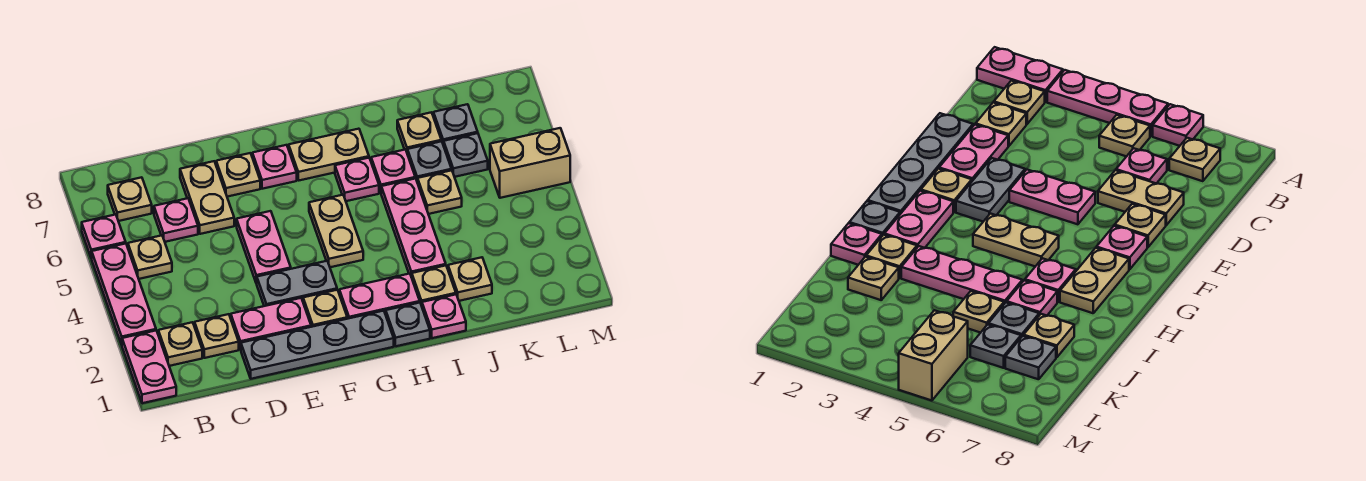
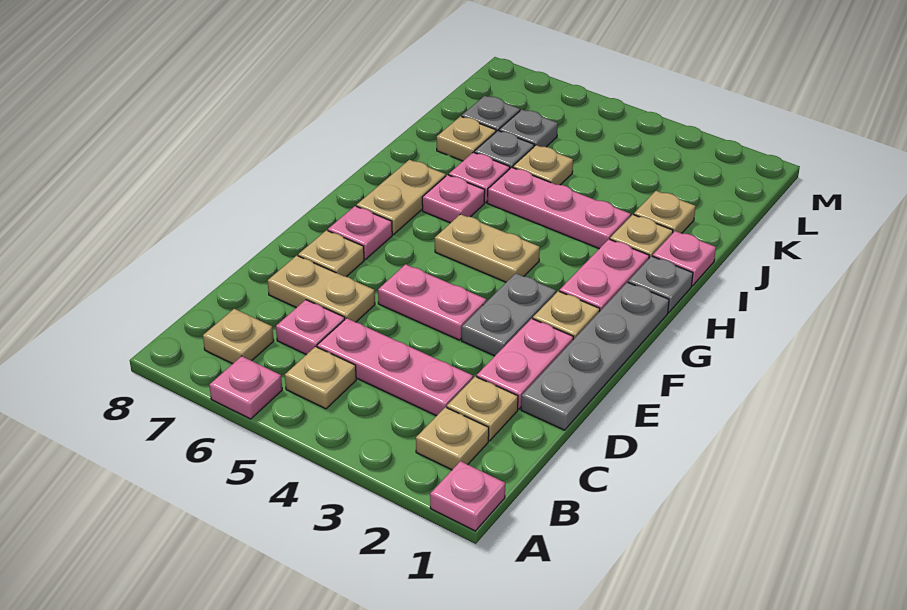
pink 1x2 plate [122,331,176,403] -> pink 1x1 plate [430,461,505,531]
pink 1x3 plate [92,244,156,345] -> pink 1x3 plate moved to [317,318,473,416]
tan 1x2 brick [490,128,570,198] -> none

